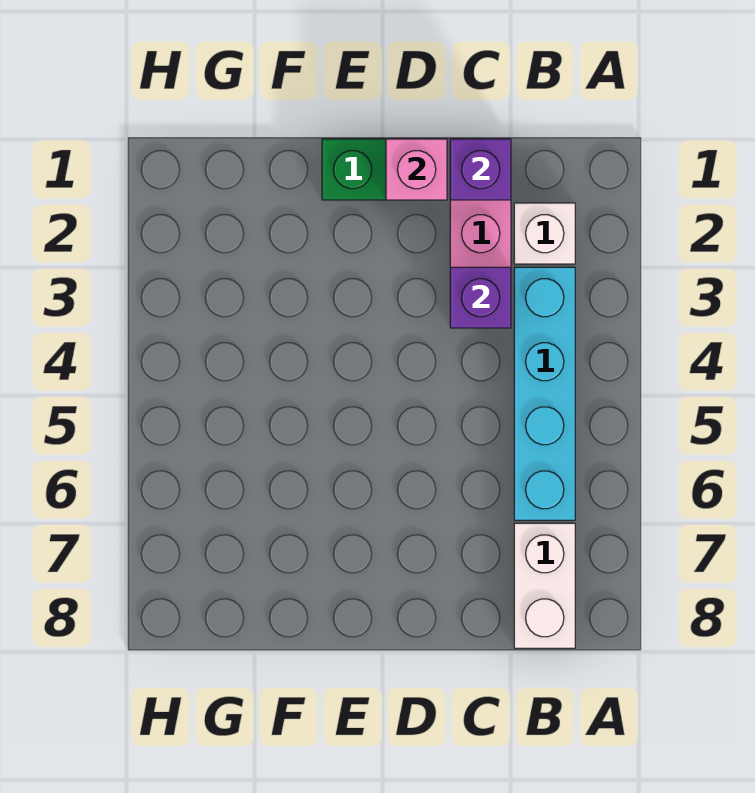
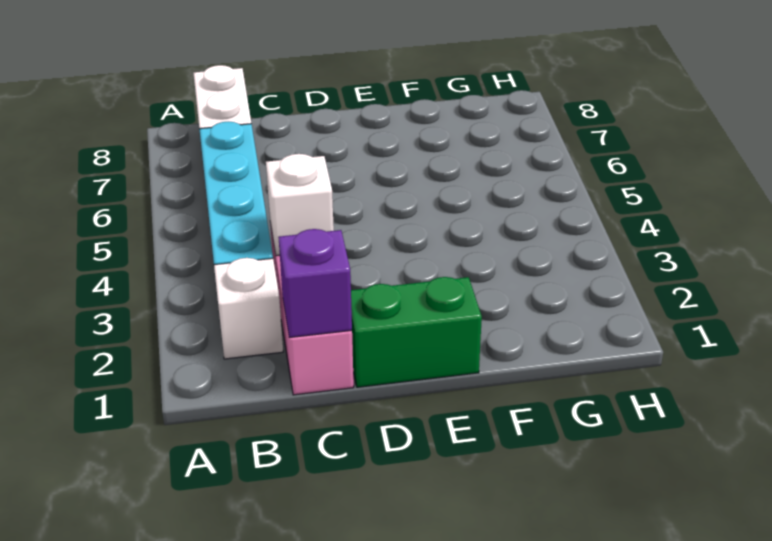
purple 1x1 brick [450,267,511,328] -> white 1x1 brick [266,154,334,256]
pink 1x1 brick [386,139,447,200] -> none

